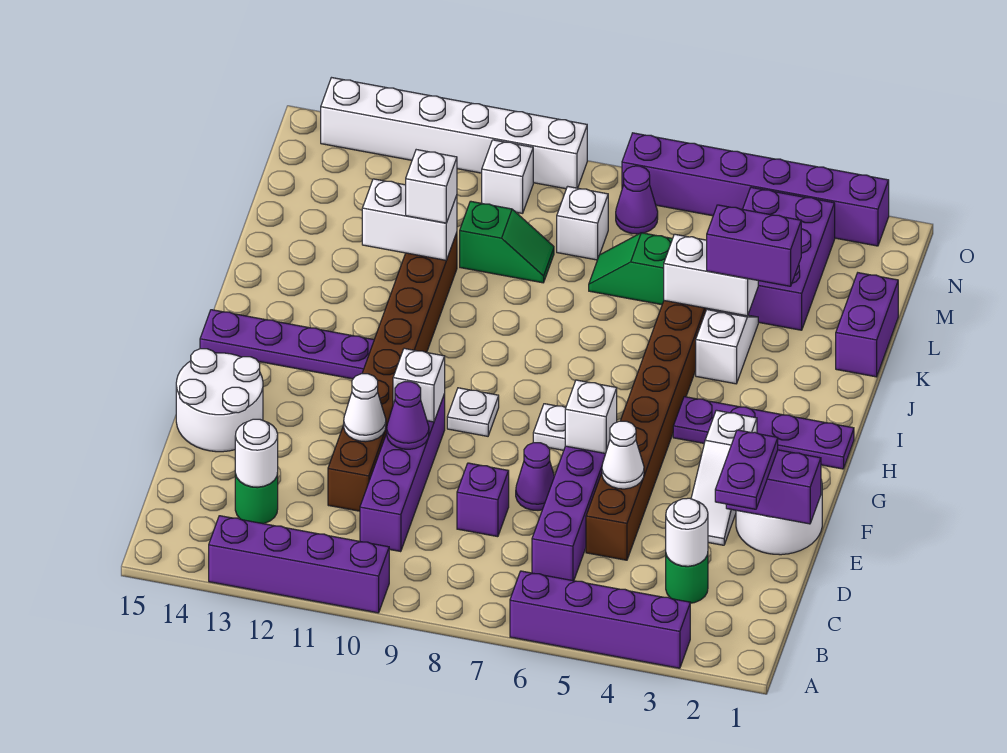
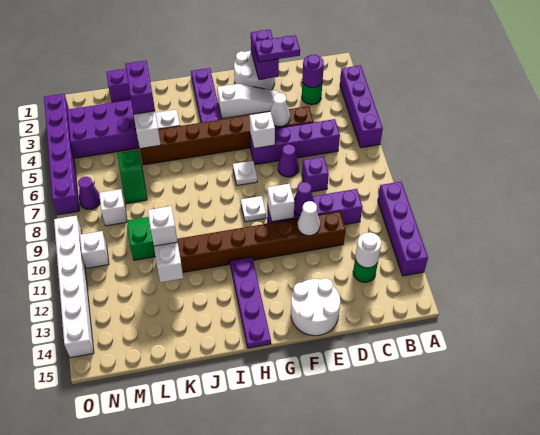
white 1x1 round brick [666,498,708,566] -> purple 1x1 round brick [302,55,324,88]

